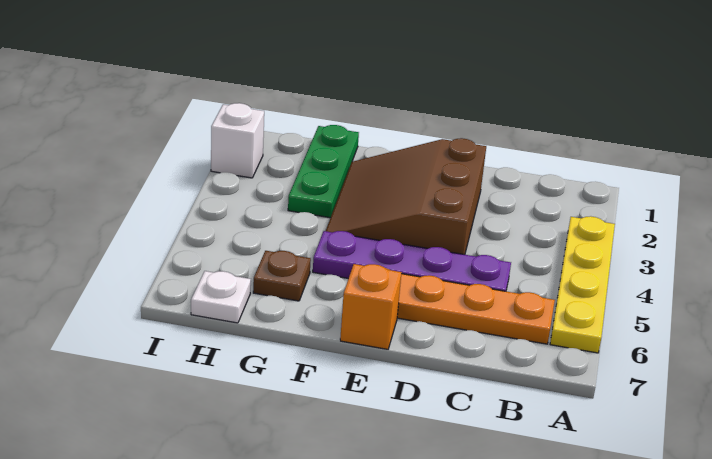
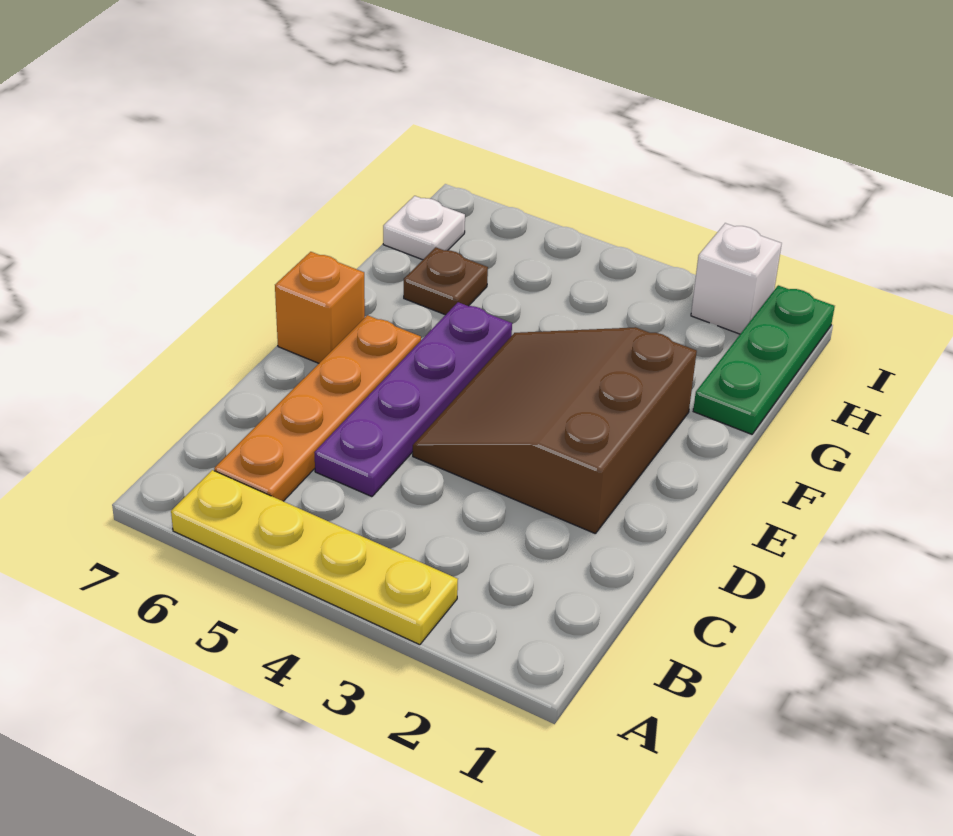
brown 3x3 slope [326,138,486,255] -> brown 3x3 slope turned to [413,327,697,534]
green 1x3 plate [288,125,359,218] -> green 1x3 plate turned to [693,285,835,434]

